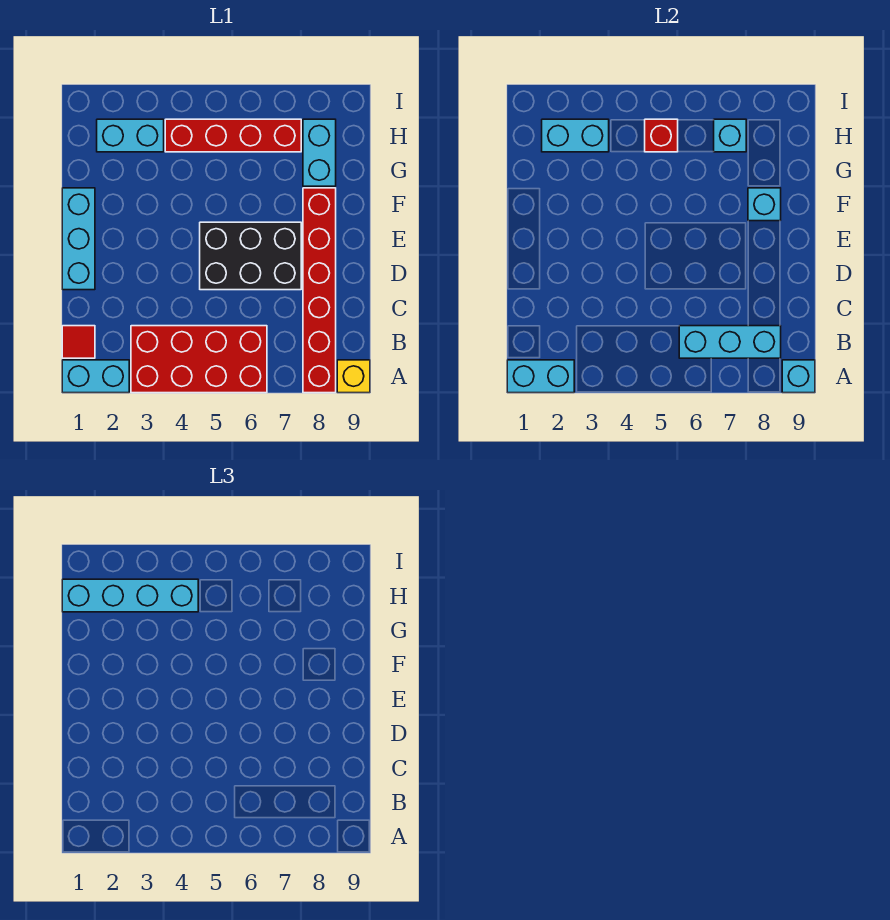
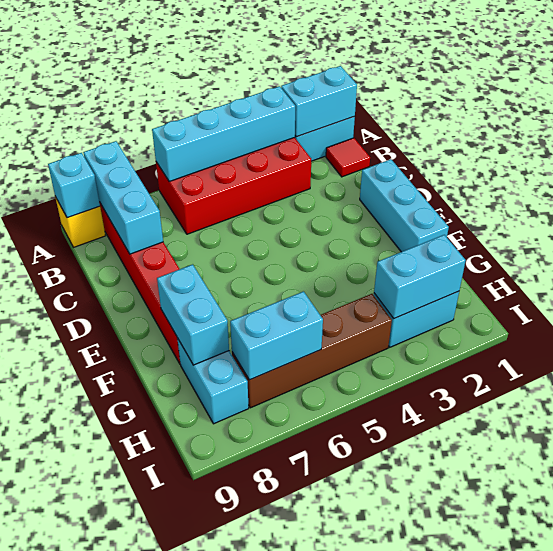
cyan 1x3 brick [679,326,781,358] -> cyan 1x3 brick turned to [83,141,163,254]
black 2x3 brick [200,222,301,290] -> none
cyan 1x1 brick [748,188,781,221] -> cyan 1x2 brick [157,264,229,365]
cyan 1x4 brick [62,579,198,612] -> cyan 1x4 brick moved to [152,86,295,182]
red 1x4 brick [165,119,301,152] -> brown 1x4 brick [232,294,392,408]
red 1x1 brick [645,119,678,152] -> none
cyan 1x1 brick [714,119,746,152] -> cyan 1x2 brick [230,291,323,380]

